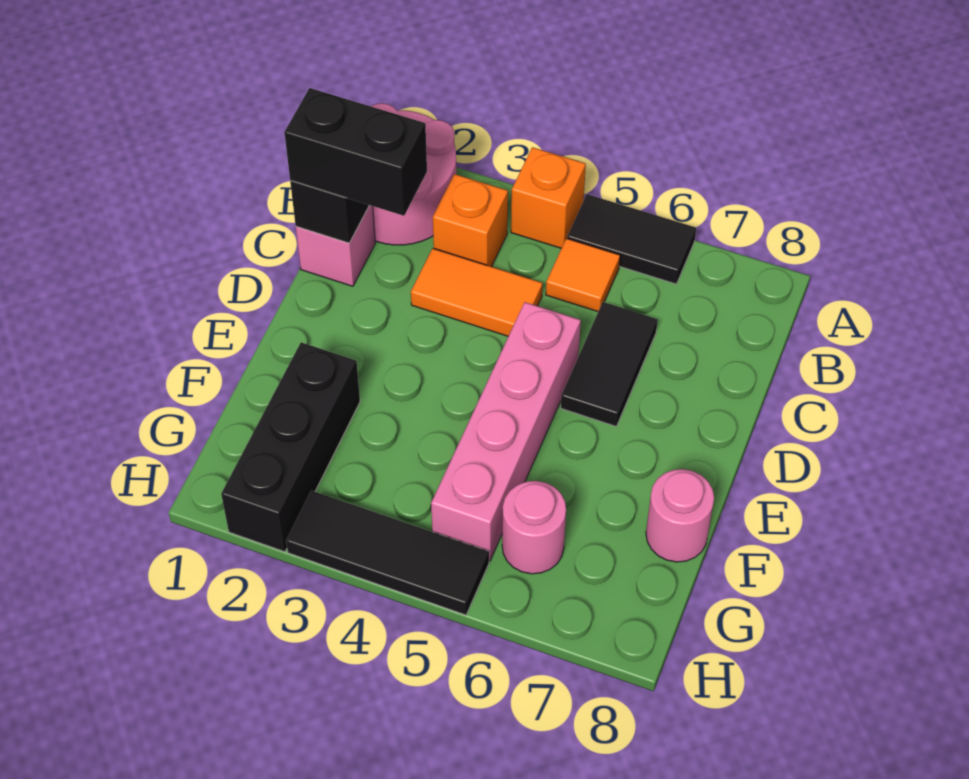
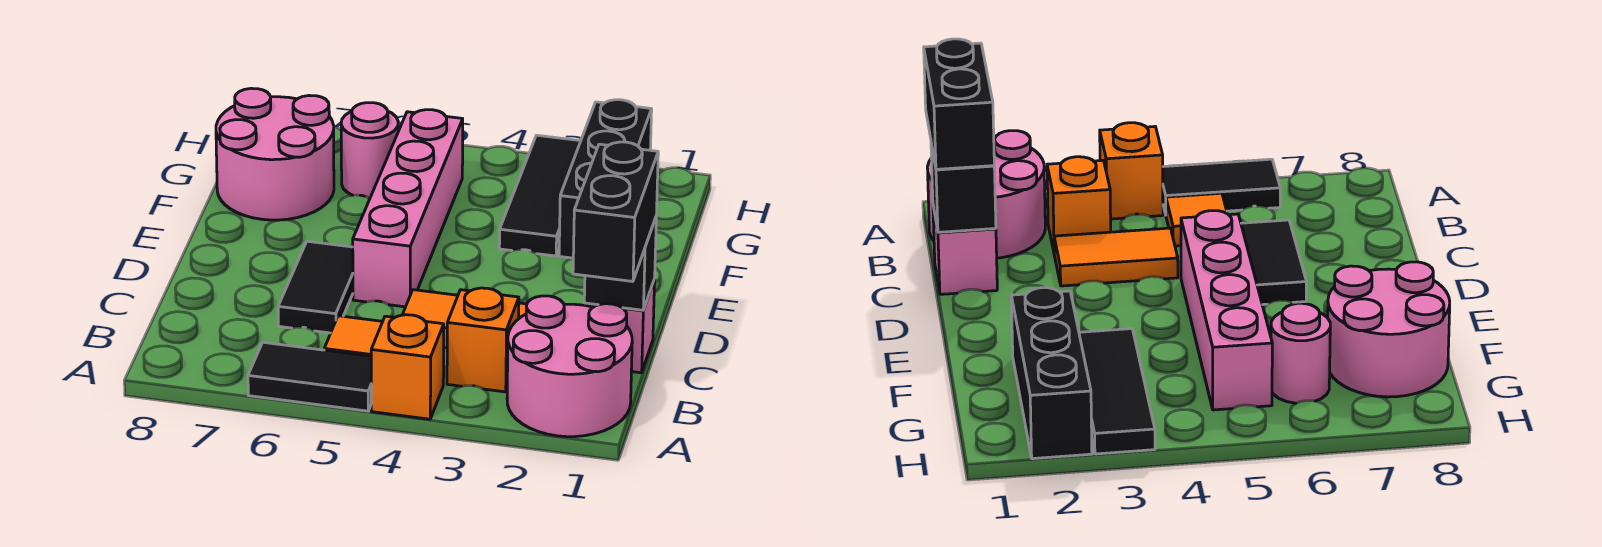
black 1x2 brick [284,88,427,216] -> black 1x2 brick turned to [573,142,658,281]
pink 1x1 round brick [646,469,714,562] -> pink 2x2 round brick [216,88,334,220]
black 1x3 tile [286,491,489,615] -> black 1x3 tile turned to [499,135,581,256]

